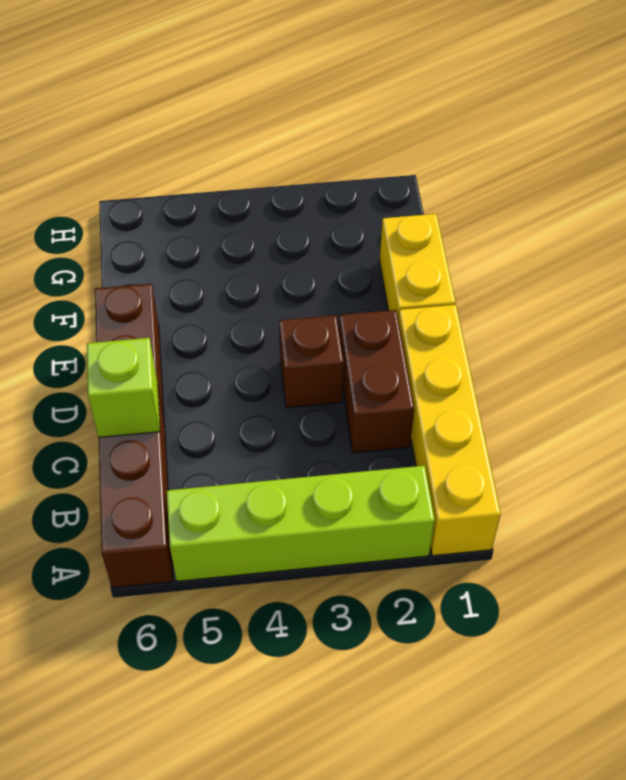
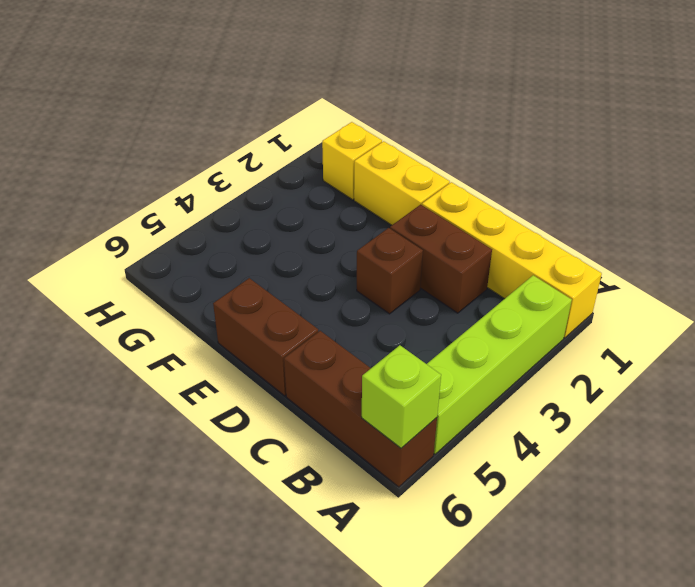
lime 1x1 brick [87,338,160,437] -> lime 1x1 brick moved to [362,345,441,448]
none -> yellow 1x1 brick [322,122,382,200]

